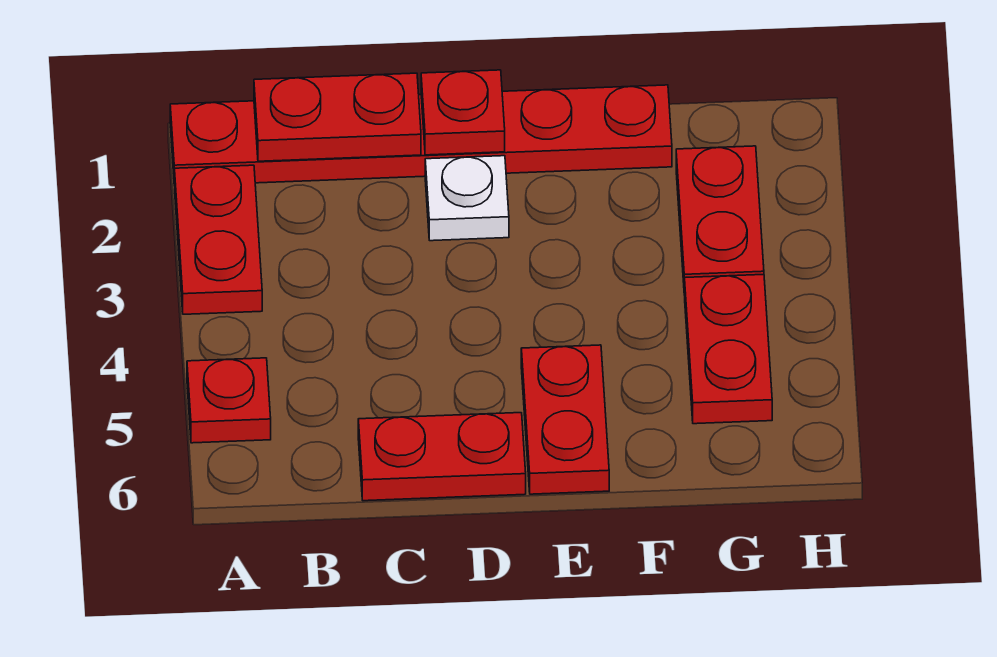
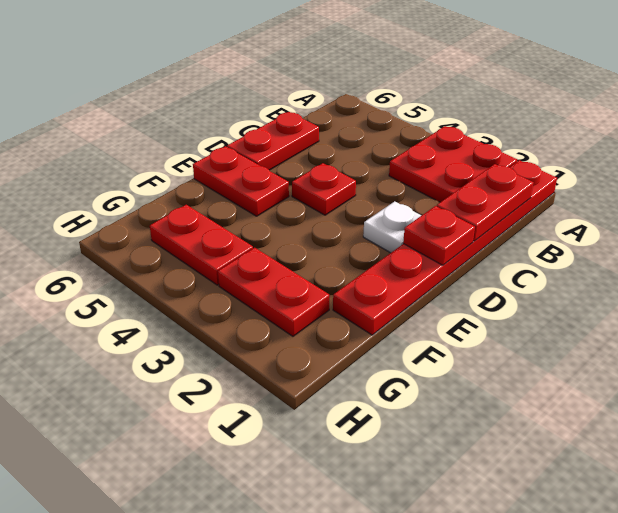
red 1x2 plate [175,165,262,314] -> red 2x2 plate [389,126,517,202]
red 1x1 plate [187,358,271,443] -> red 1x1 plate moved to [292,163,356,215]

